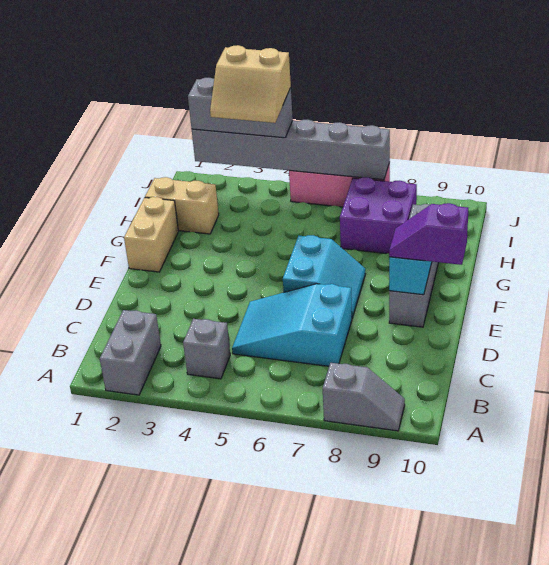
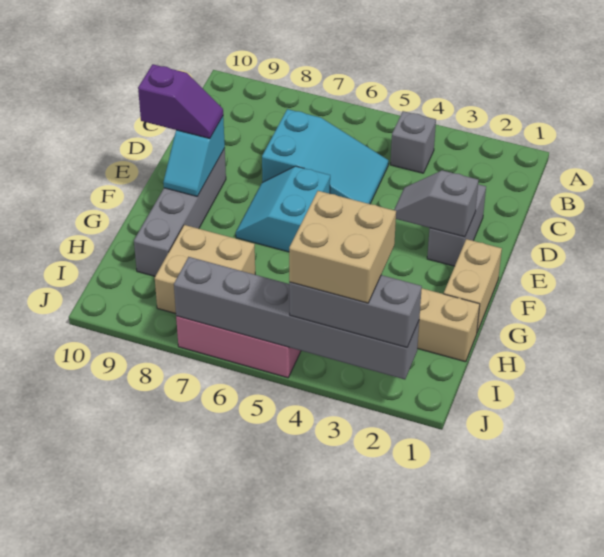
grey 1x2 brick [100,310,161,395] -> grey 1x2 brick moved to [427,184,486,266]
grey 1x2 slope [323,363,405,431] -> grey 1x2 slope moved to [394,170,478,237]
purple 2x2 brick [340,177,417,254] -> tan 2x2 brick [155,225,255,314]
tan 2x2 slope [210,45,291,123] -> tan 2x2 brick [289,191,396,303]

